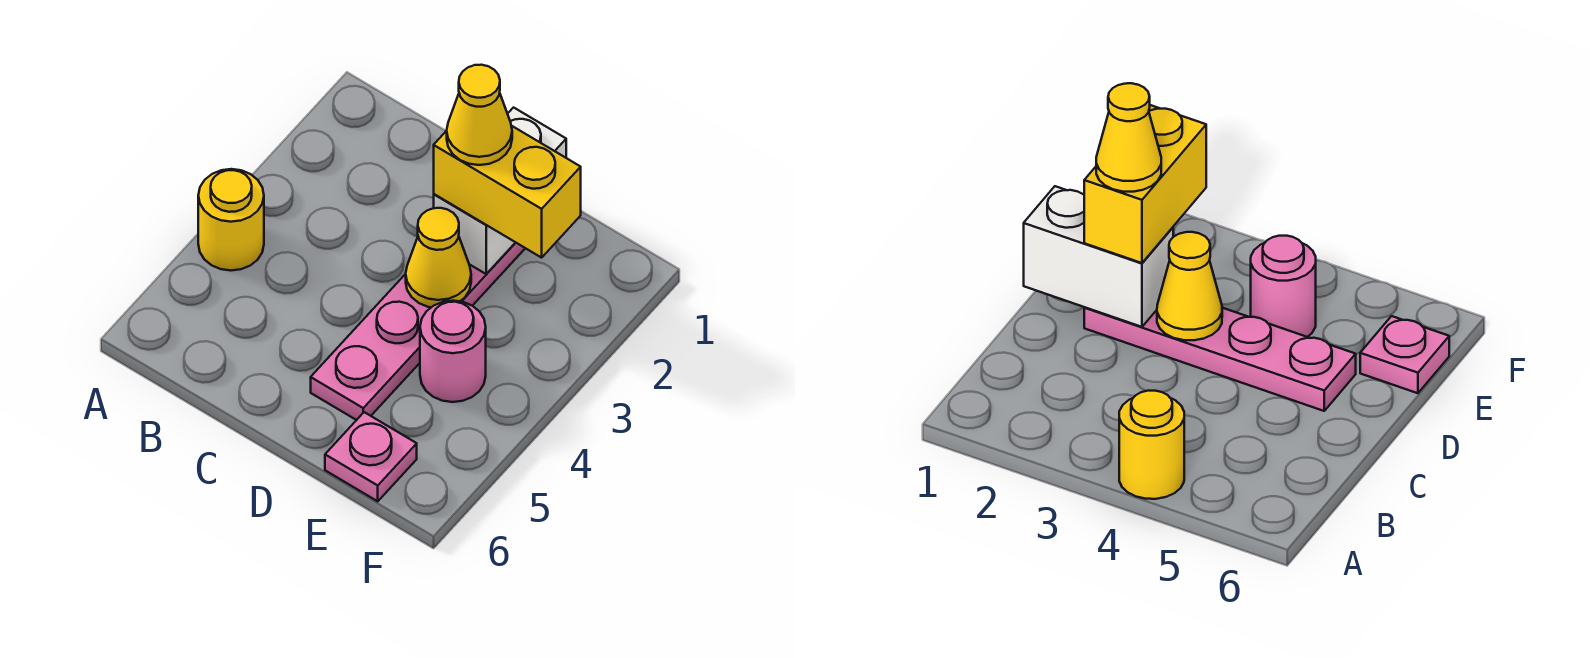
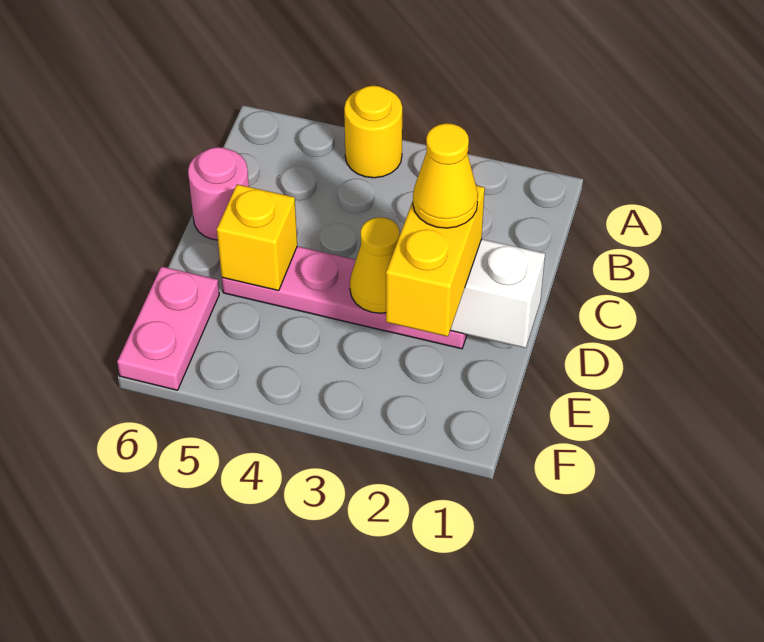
none -> yellow 1x1 brick [217,184,297,291]
pink 1x1 round brick [420,301,486,402] -> pink 1x1 round brick moved to [188,147,249,240]
pink 1x1 plate [325,412,417,501] -> pink 1x2 plate [117,266,219,390]

